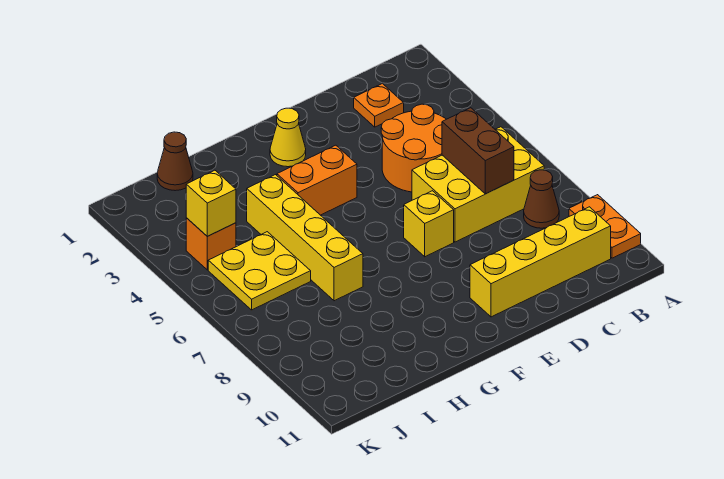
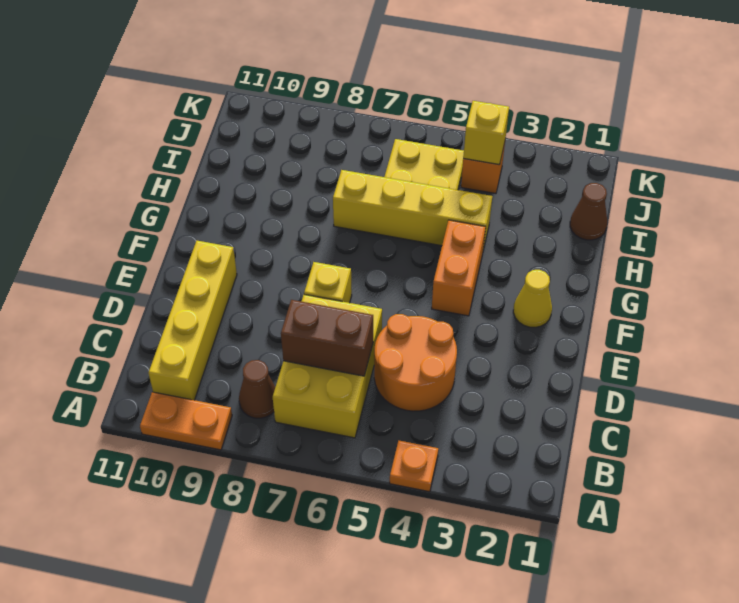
orange 1x1 plate [354,84,404,127] -> orange 1x1 plate moved to [390,441,438,492]

